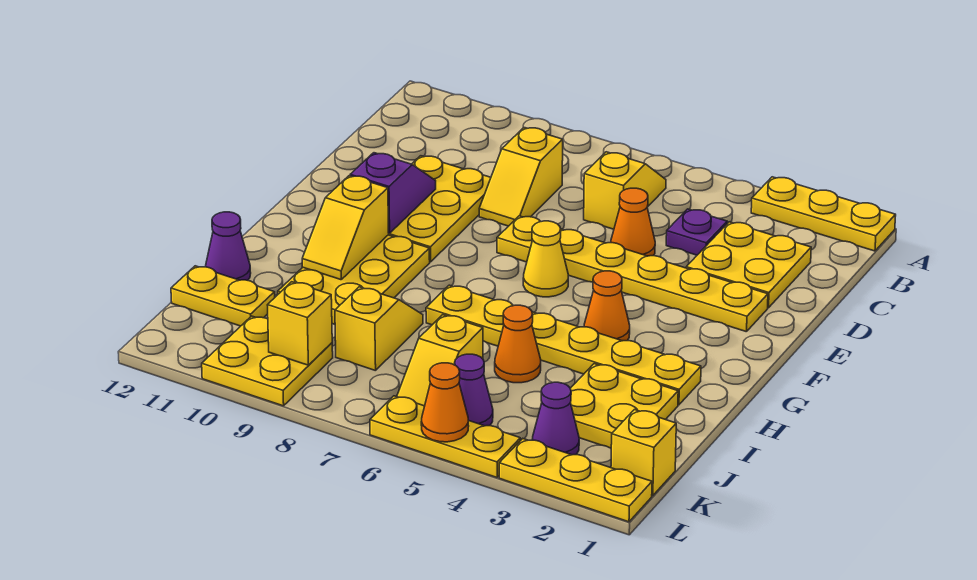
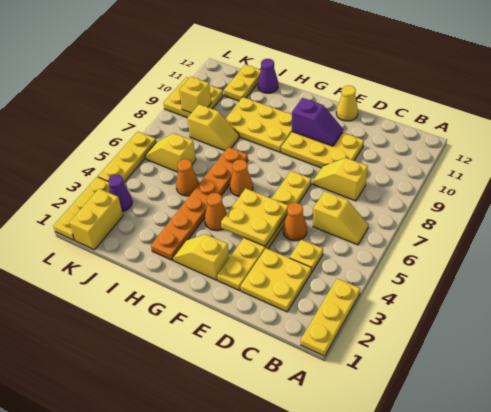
purple 1x1 plate [666,209,727,255] -> yellow 1x1 plate [290,239,323,272]
yellow 1x1 cone [523,221,568,297] -> yellow 1x1 cone moved to [336,85,358,121]
yellow 1x2 slope [302,176,389,280] -> yellow 1x2 slope moved to [173,234,229,280]
yellow 1x6 plate [426,285,701,405] -> orange 1x6 plate [151,147,248,260]
yellow 2x2 plate [570,364,678,448] -> yellow 2x2 plate moved to [221,189,289,246]
yellow 1x1 brick [611,410,676,496] -> yellow 1x2 brick [69,189,123,250]
purple 1x1 cone [455,354,493,426] -> none
orange 1x1 cone [421,363,469,442] -> orange 1x1 cone moved to [230,160,253,197]

